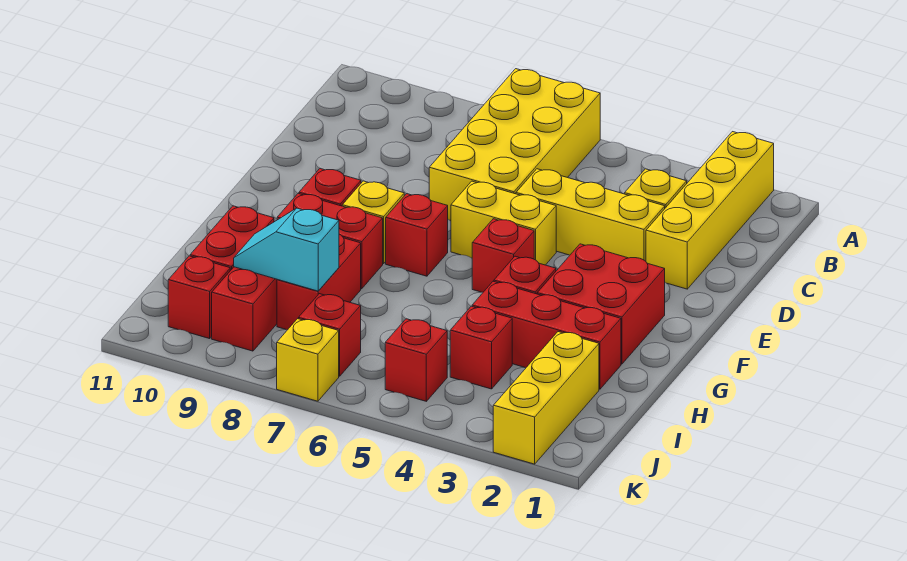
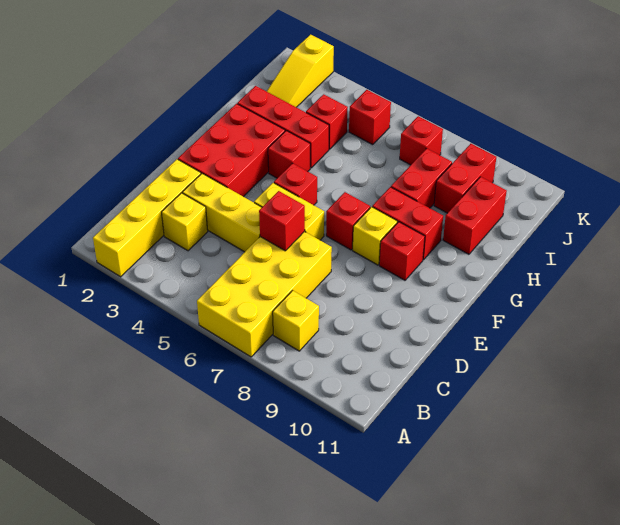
red 2x2 brick [537,244,665,364] -> red 2x3 brick [178,104,285,197]
yellow 1x3 brick [493,332,599,464] -> yellow 1x3 slope [267,35,334,107]
cyan 1x2 slope [234,208,339,291] -> none
red 1x1 brick [168,256,230,339] -> red 1x1 brick moved to [259,191,305,251]
yellow 1x1 brick [277,319,339,401] -> yellow 1x1 brick moved to [273,291,319,351]

